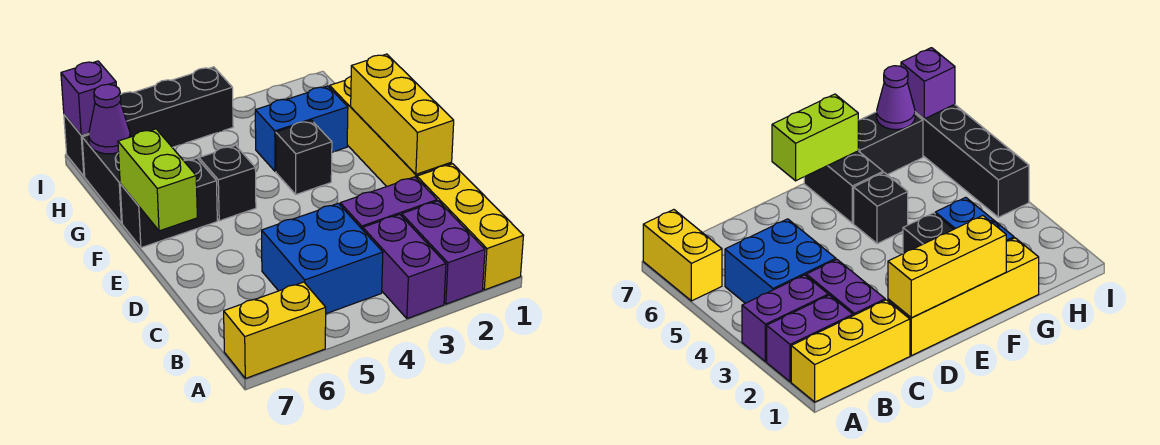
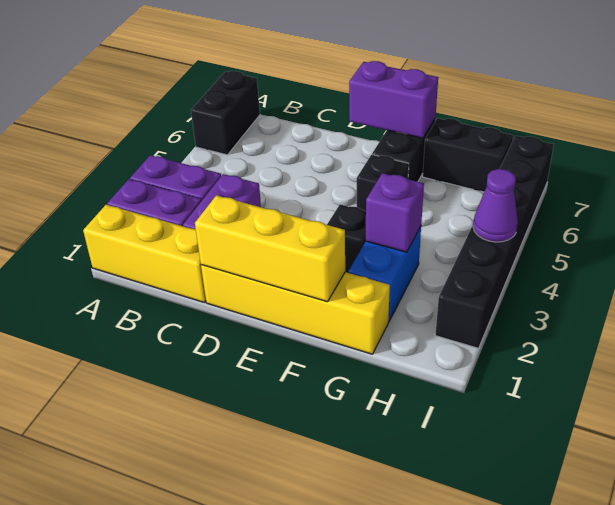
yellow 1x2 brick [224,282,326,378] -> black 1x2 brick [191,71,260,155]
blue 2x2 brick [262,203,383,314] -> none
lime 1x2 brick [118,129,197,231] -> purple 1x2 brick [349,61,438,138]
purple 1x1 cone [89,84,130,154] -> purple 1x1 cone moved to [473,169,518,242]
black 1x4 brick [64,67,233,176] -> black 1x6 brick [435,136,554,348]
purple 1x1 brick [61,61,116,135] -> purple 1x1 brick moved to [366,173,424,252]

